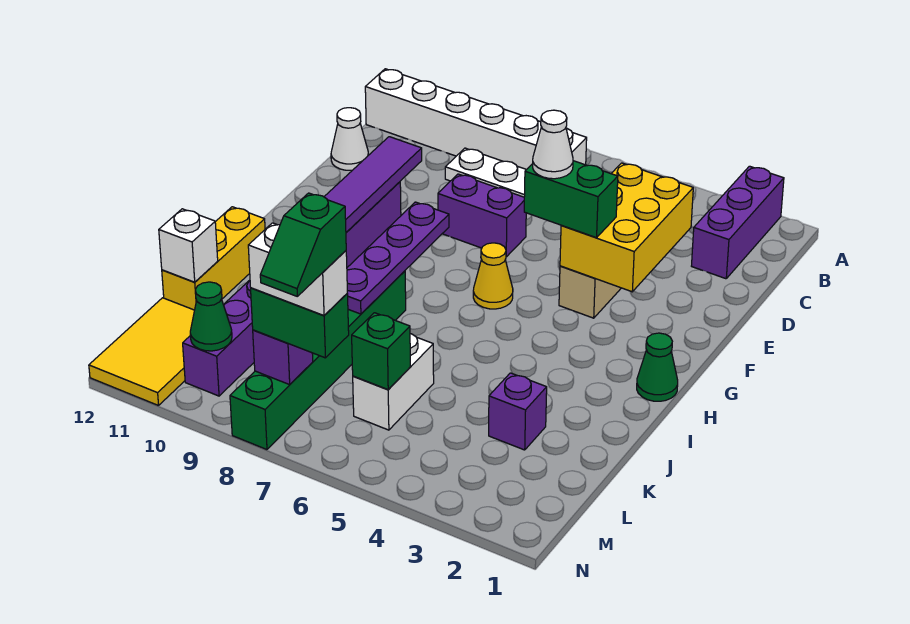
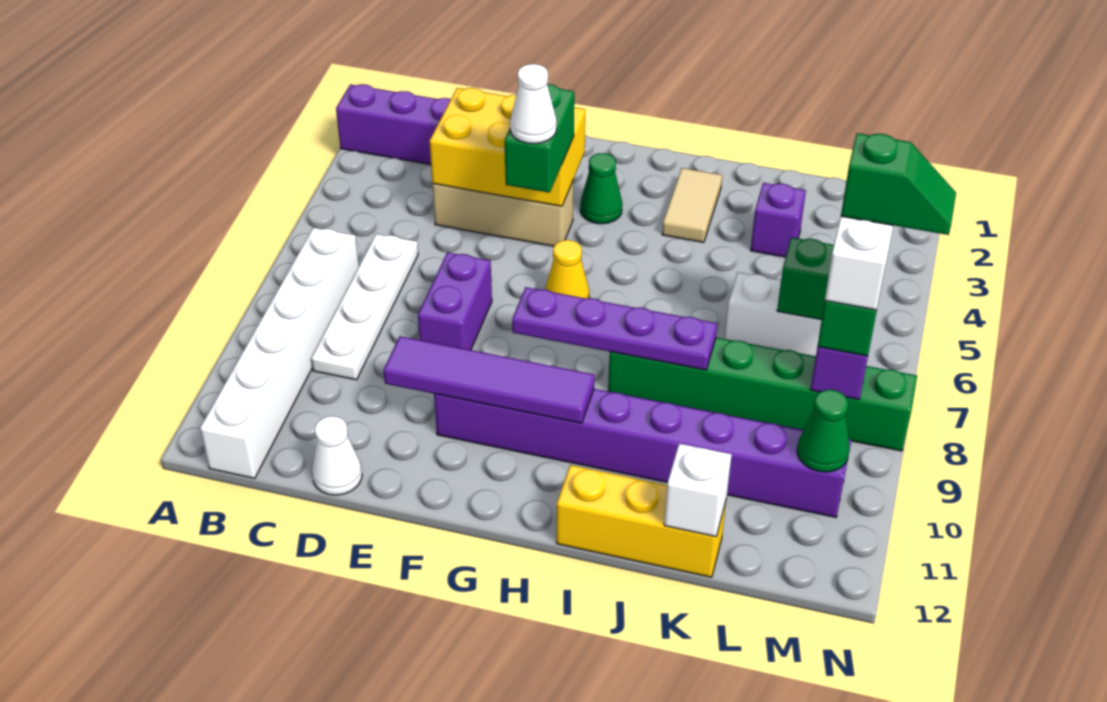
green 1x1 cone [637,333,678,401] -> green 1x1 cone moved to [580,153,622,224]
none -> tan 1x2 tile [662,168,722,242]
yellow 2x3 tile [89,298,195,406] -> none

